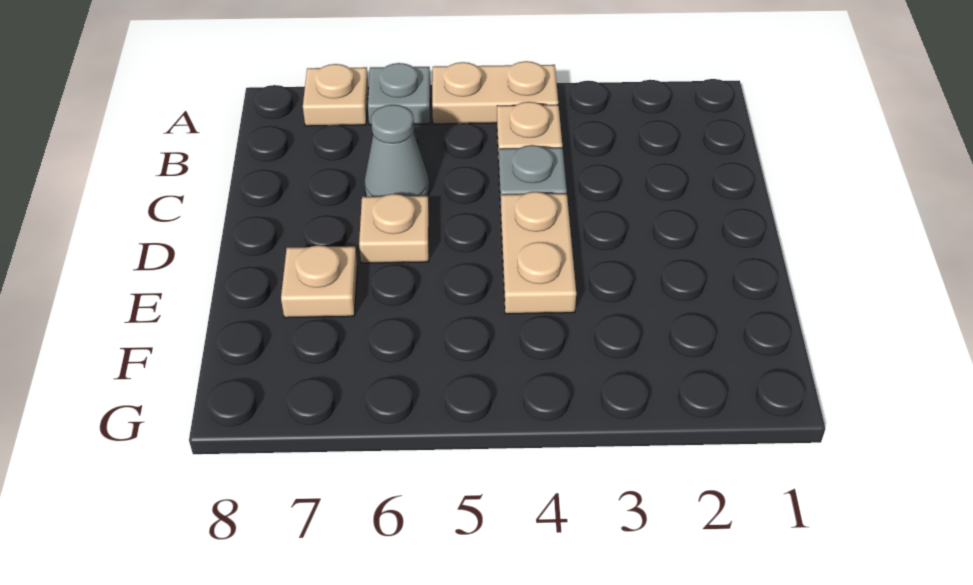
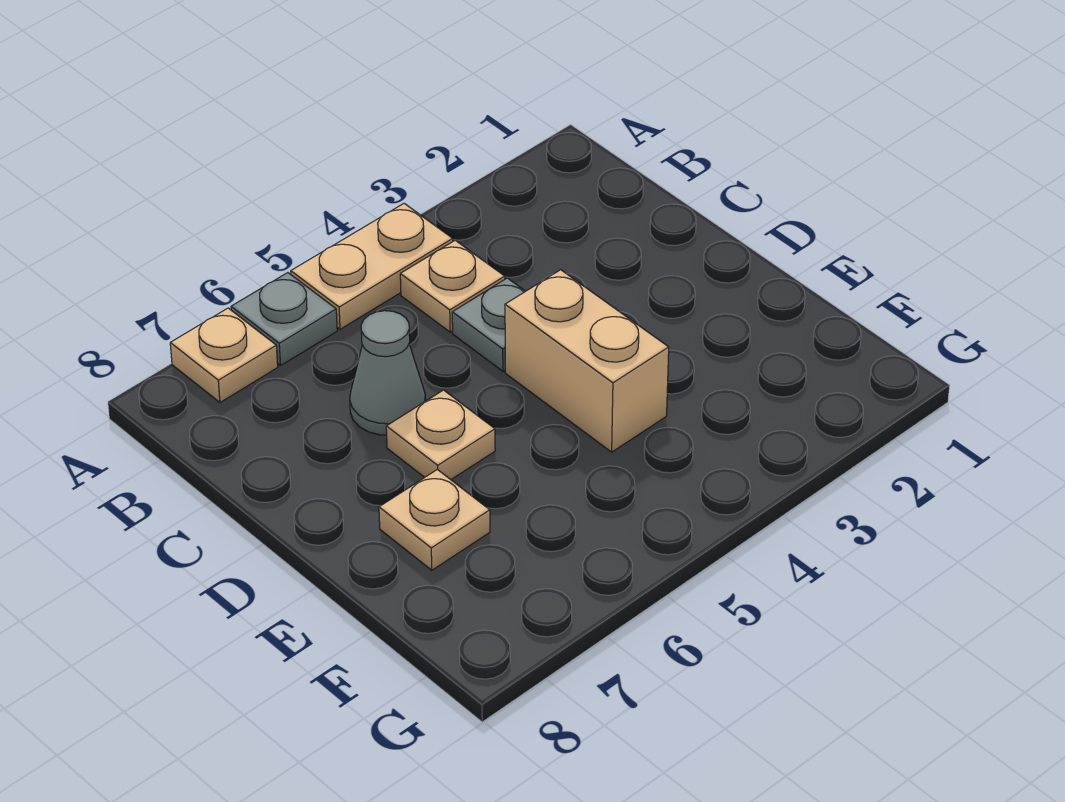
tan 1x2 plate [501,192,576,314] -> tan 1x2 brick [505,270,669,452]

